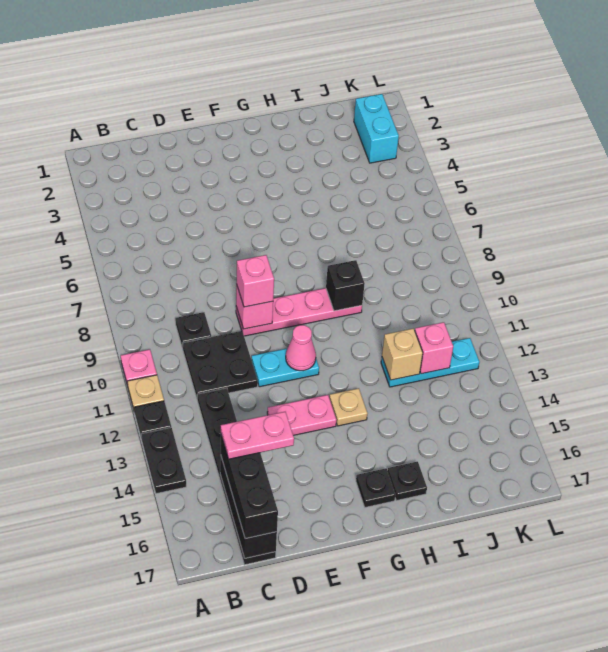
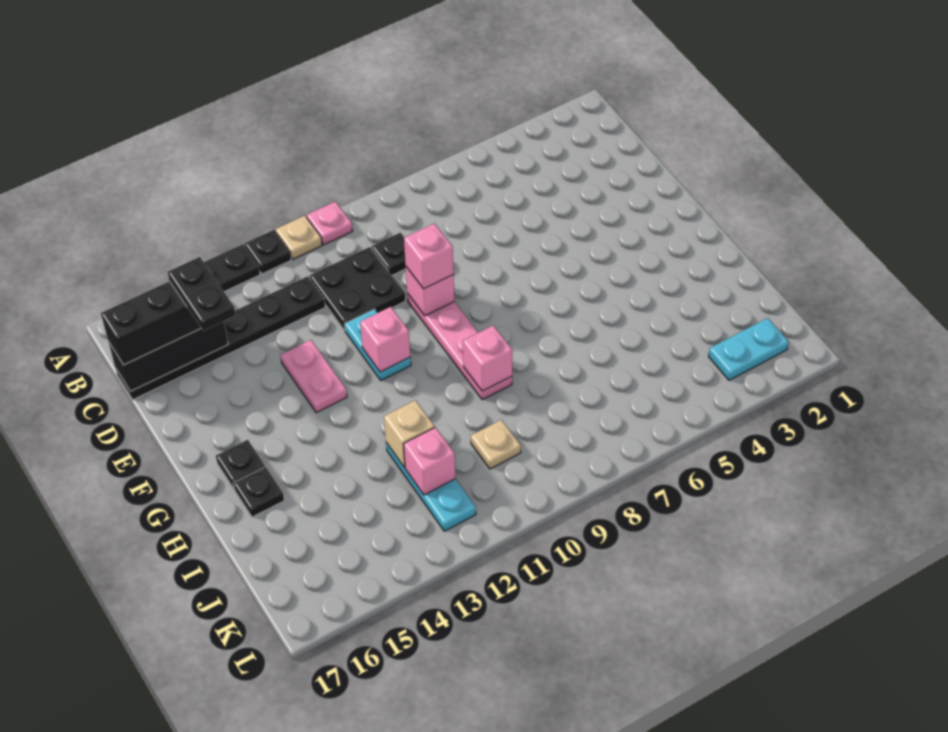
pink 1x2 plate [221,412,294,459] -> black 1x2 plate [168,257,236,331]
pink 1x1 cone [286,325,316,371] -> pink 1x1 brick [360,307,410,372]
tan 1x1 plate [329,388,367,426] -> tan 1x1 plate moved to [471,420,521,469]
black 1x1 brick [326,260,365,311] -> pink 1x1 brick [463,326,512,391]
cyan 1x2 brick [354,94,399,163] -> cyan 1x2 plate [709,318,788,380]

